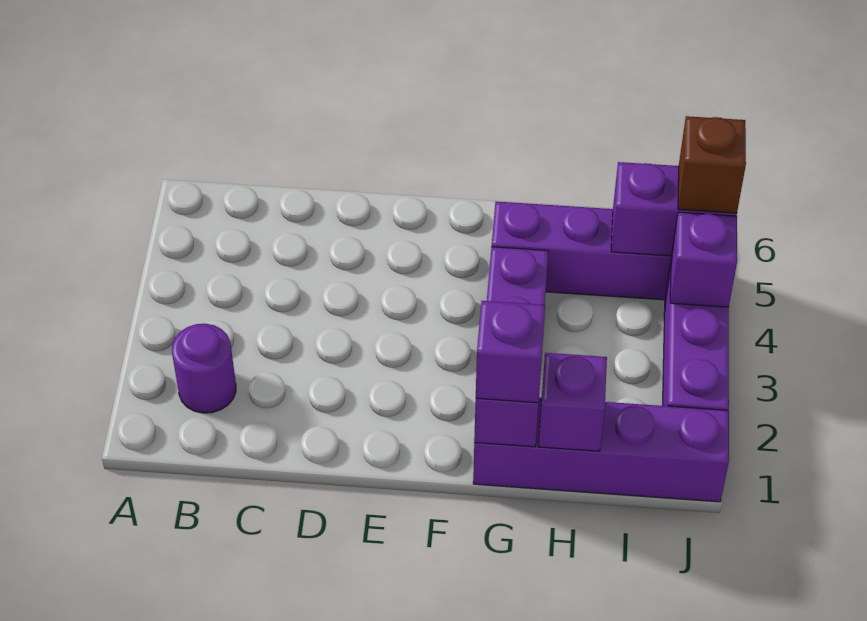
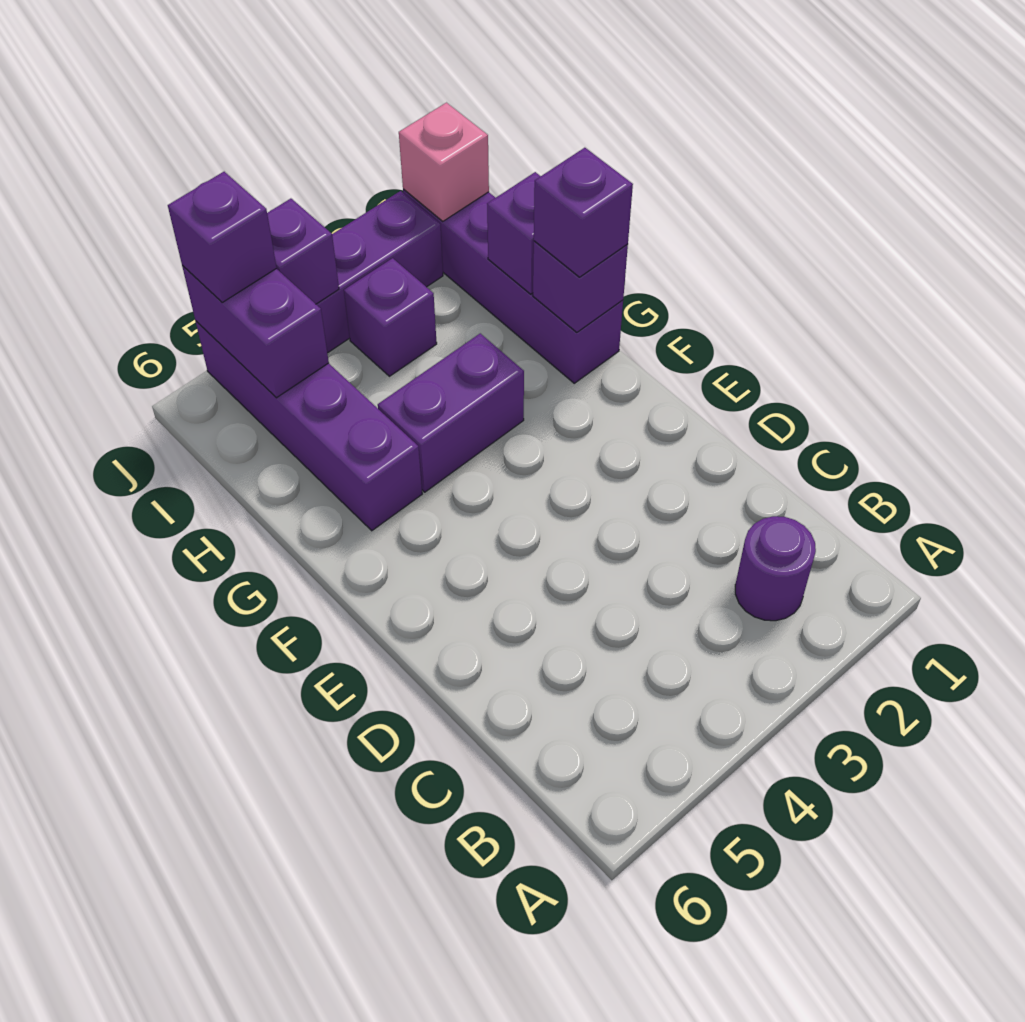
none -> purple 1x1 brick [344,258,437,376]
none -> pink 1x1 brick [399,103,489,221]
brown 1x1 brick [678,116,746,213] -> purple 1x1 brick [168,172,277,302]

